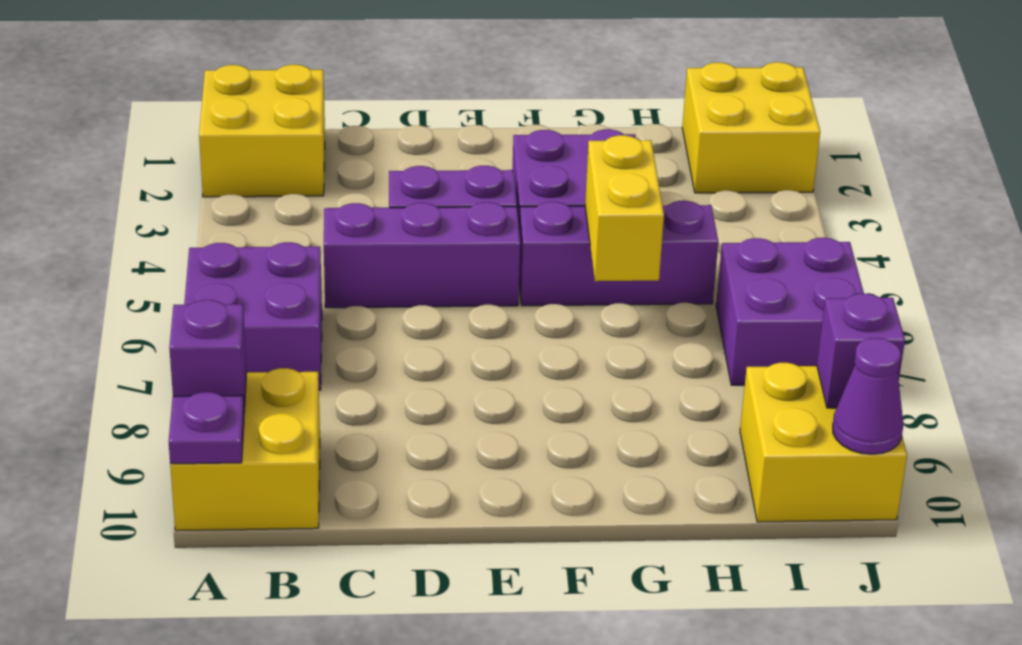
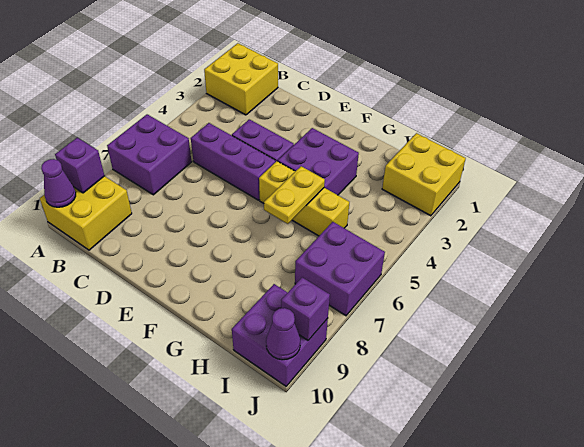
purple 1x1 plate [169,392,244,464] -> purple 1x1 cone [41,159,76,207]
purple 1x3 brick [519,201,718,306] -> yellow 1x3 brick [259,161,349,236]
yellow 1x2 brick [585,135,664,281] -> yellow 1x2 plate [264,166,325,224]
yellow 2x2 brick [740,363,907,522] -> purple 2x2 brick [232,284,328,386]

